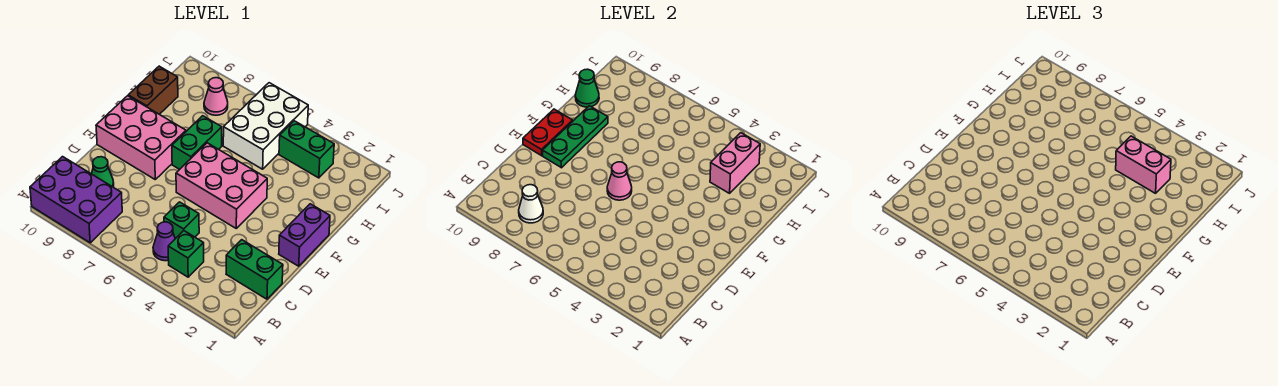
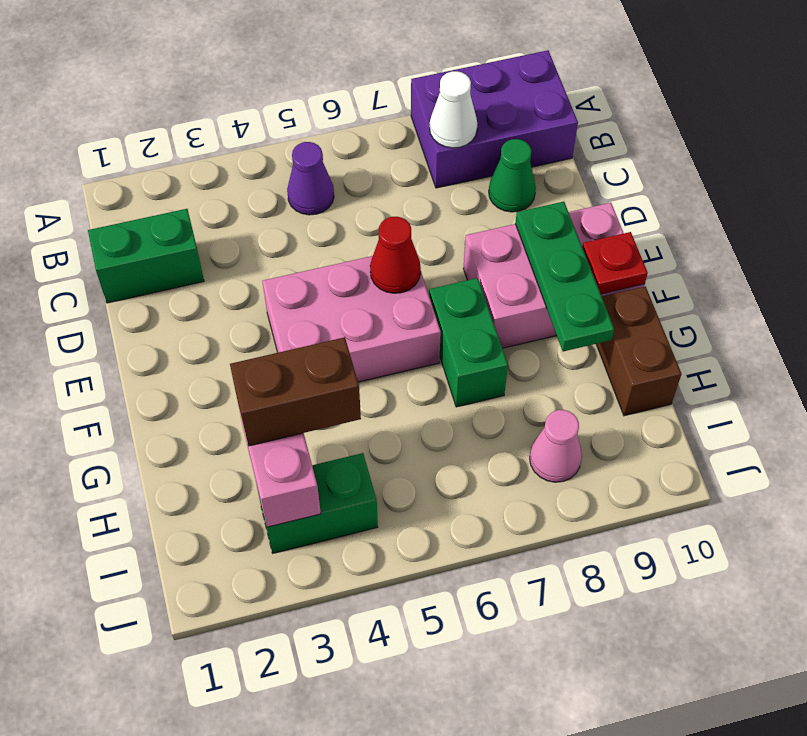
green 1x1 brick [168,231,204,277] -> none
green 1x1 brick [164,202,199,239] -> none
purple 1x2 brick [279,204,330,266] -> none
pink 1x1 cone [607,162,632,200] -> red 1x1 cone [370,217,421,293]
red 1x2 plate [523,109,573,156] -> red 1x1 plate [582,232,648,294]
pink 1x2 brick [1116,136,1171,193] -> brown 1x2 brick [230,337,361,446]
white 2x3 brick [223,83,308,169] -> none
green 1x1 cone [575,69,599,107] -> none

